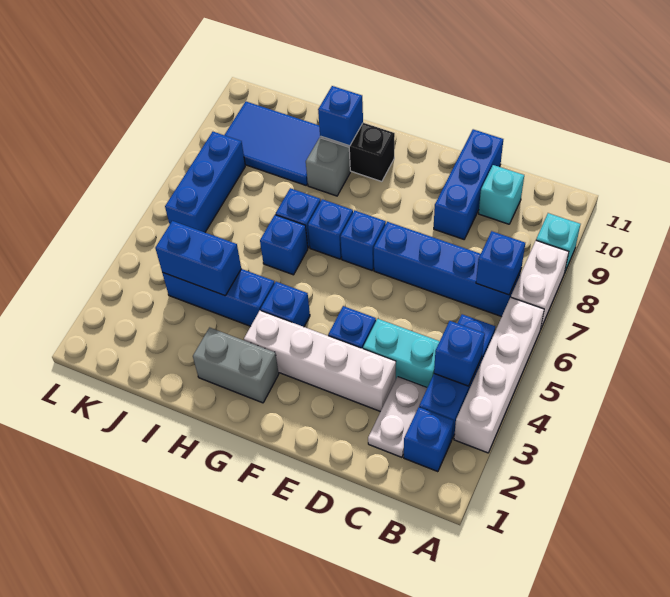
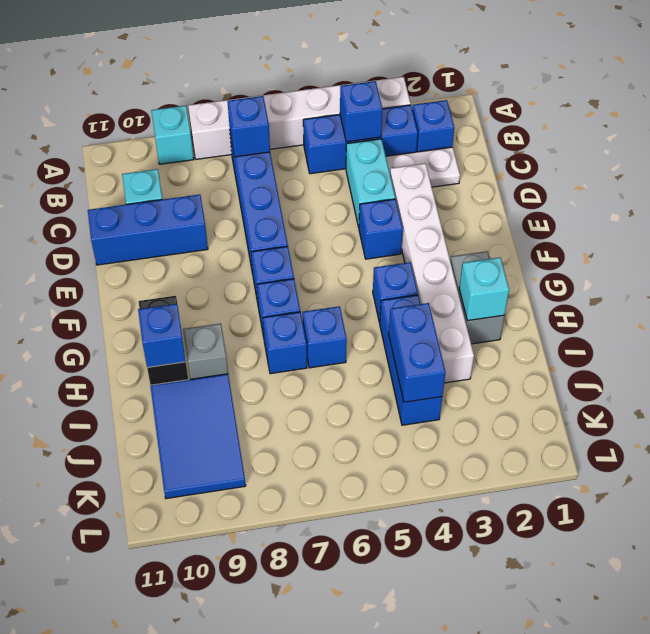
white 1x4 brick [244,311,396,411] -> white 1x6 brick [390,164,474,383]
none -> cyan 1x1 brick [459,258,509,321]
blue 1x3 brick [165,132,245,232] -> none

